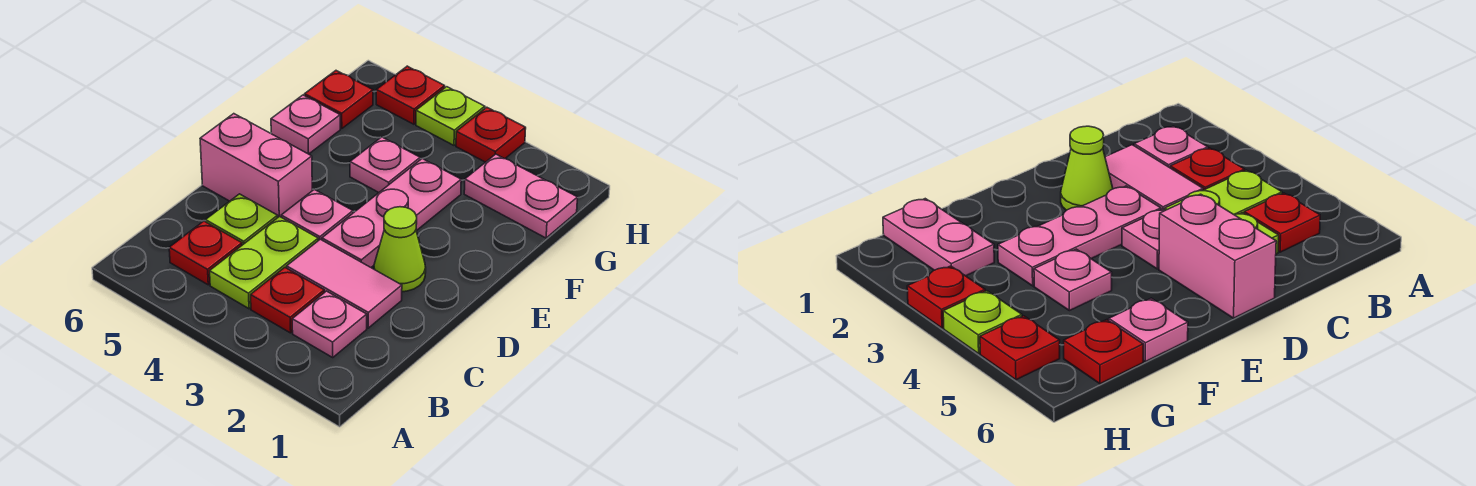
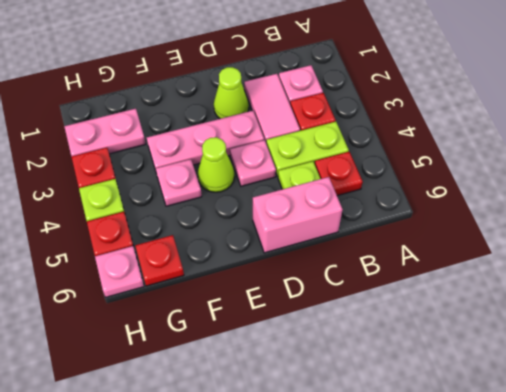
pink 1x2 brick [200,114,312,217] -> pink 1x2 brick turned to [253,177,343,253]
none -> lime 1x1 cone [198,137,234,192]
pink 1x1 plate [271,95,340,154] -> pink 1x1 plate moved to [95,246,144,297]
pink 1x2 plate [464,154,578,238] -> pink 1x2 plate turned to [64,109,146,156]

